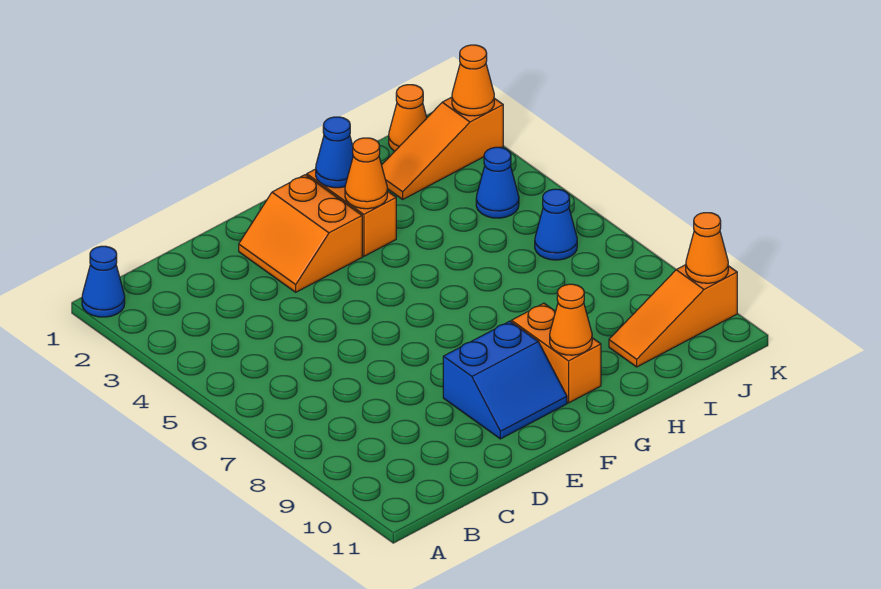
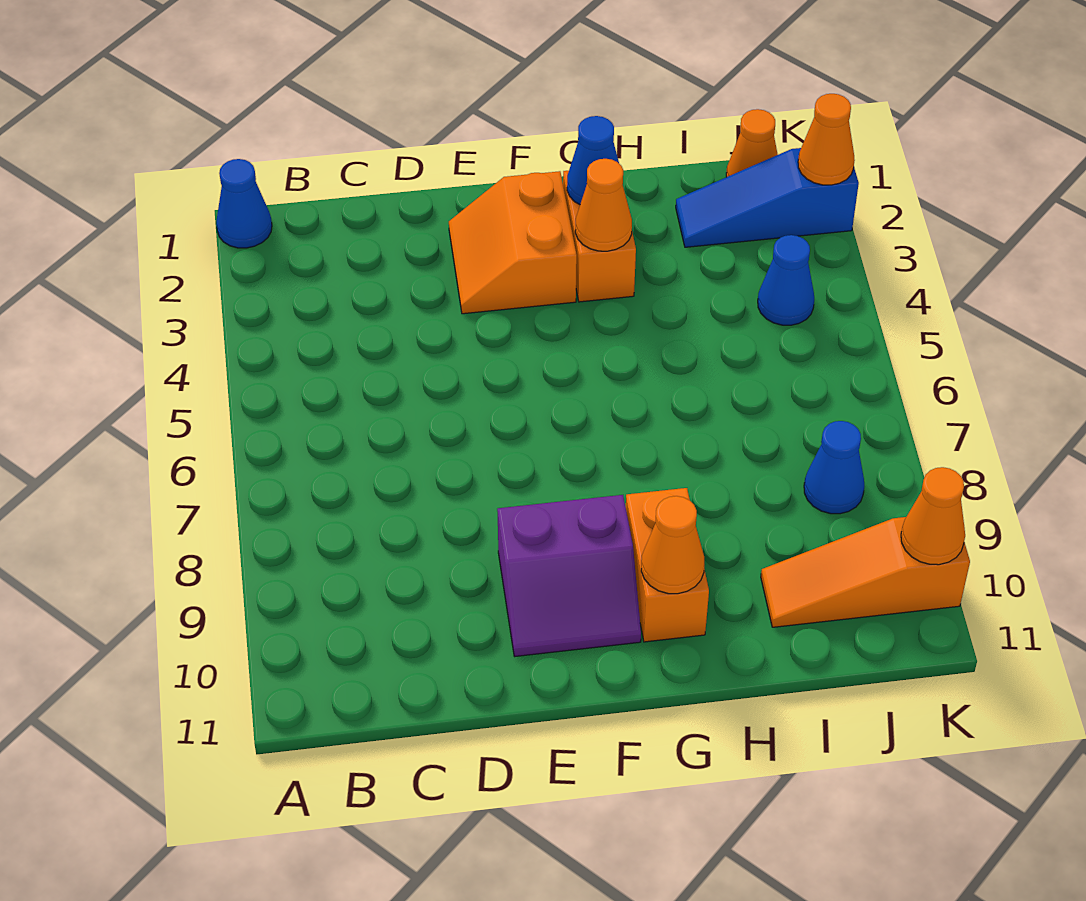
blue 2x2 slope [443,321,567,439] -> purple 2x2 slope [497,495,641,656]
orange 1x3 slope [382,97,503,199] -> blue 1x3 slope [676,148,859,247]
blue 1x1 cone [535,189,577,260] -> blue 1x1 cone moved to [804,421,864,514]

